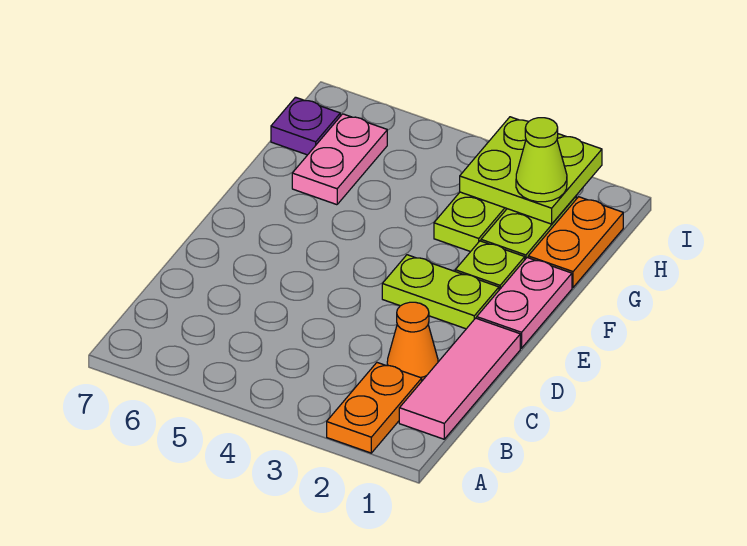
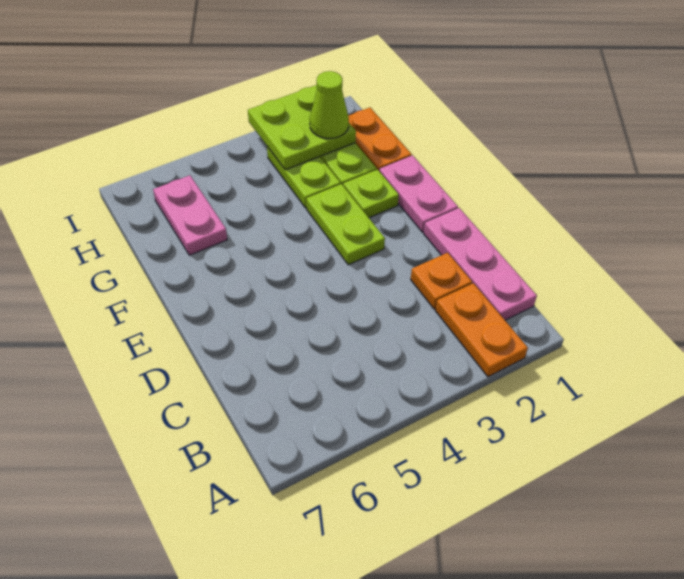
pink 1x3 tile [399,318,520,439] -> pink 1x3 plate [424,208,537,320]
orange 1x1 cone [387,302,438,381] -> orange 1x1 plate [411,253,472,309]
lime 1x2 plate [382,255,499,329] -> lime 1x2 plate turned to [306,184,385,265]
purple 1x1 plate [271,97,340,155] -> none

